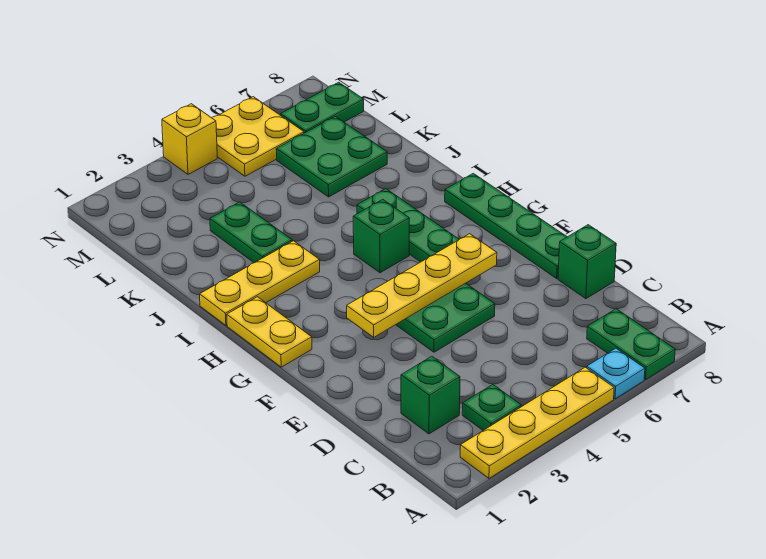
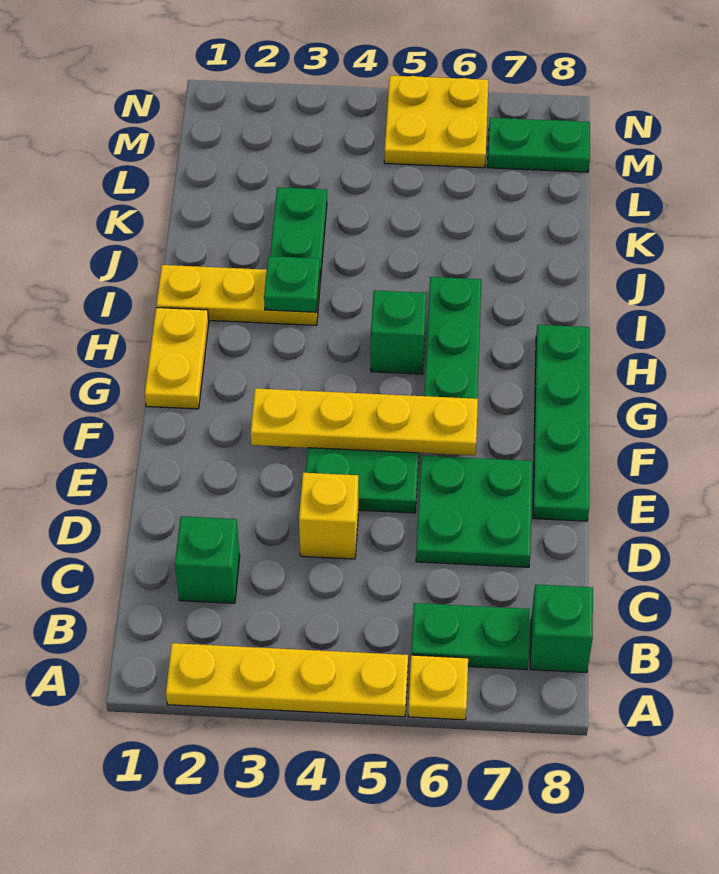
cyan 1x1 plate [587,348,645,399] -> yellow 1x1 plate [408,655,468,720]
green 1x2 plate [587,309,675,379] -> green 1x2 plate turned to [411,603,530,670]
green 1x1 plate [462,385,521,430] -> green 1x1 plate moved to [264,256,320,312]
green 1x1 brick [558,225,616,299] -> green 1x1 brick moved to [530,585,593,673]
green 2x2 plate [276,116,387,197] -> green 2x2 plate moved to [416,456,532,567]
yellow 1x1 brick [162,104,217,174] -> yellow 1x1 brick moved to [299,473,358,559]

